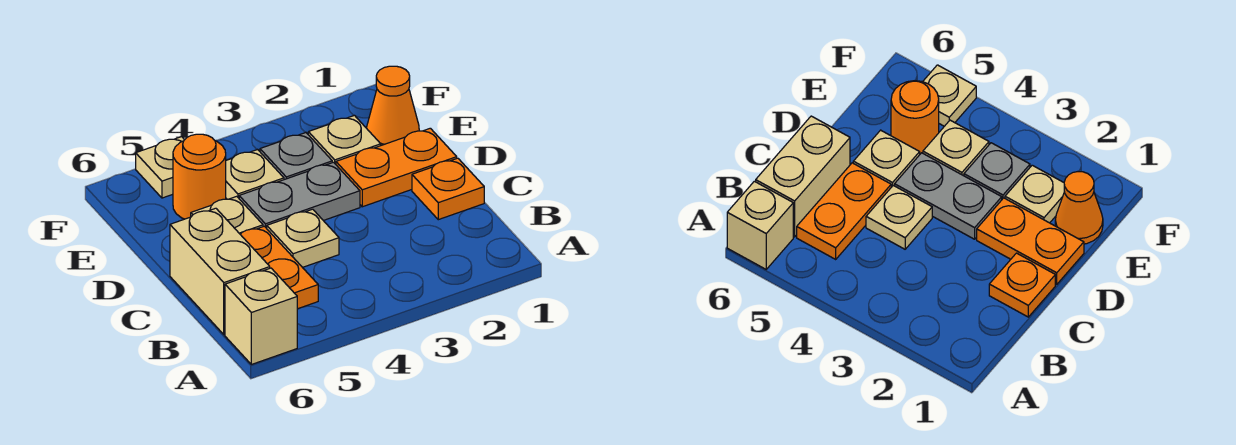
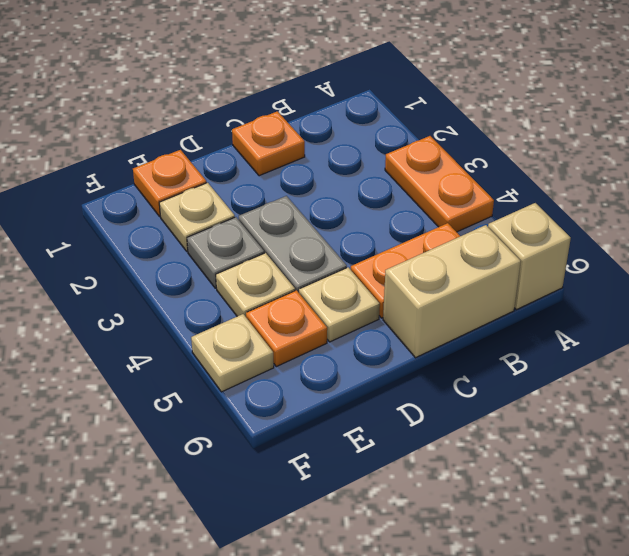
tan 1x1 plate [267,209,339,267] -> none
orange 1x2 plate [336,128,457,207] -> orange 1x2 plate moved to [385,136,494,232]
orange 1x1 cone [367,66,419,145] -> orange 1x1 plate [133,150,207,217]
orange 1x1 round brick [173,134,226,219] -> orange 1x1 plate [246,290,327,367]

